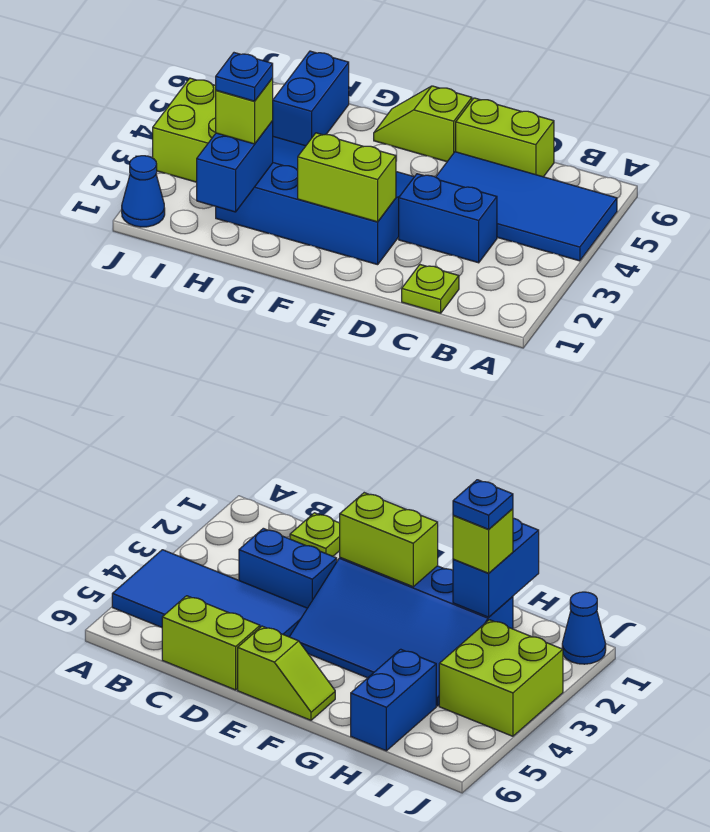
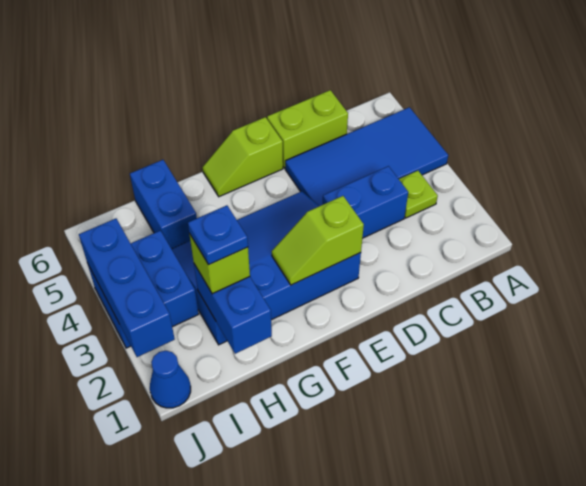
lime 1x1 plate [402,265,459,313] -> lime 1x1 plate moved to [399,171,438,218]
lime 1x2 brick [298,133,396,222] -> lime 1x2 slope [272,196,364,285]
lime 2x2 brick [153,78,216,182] -> blue 2x2 brick [88,231,199,348]
none -> blue 1x3 brick [79,219,175,357]

